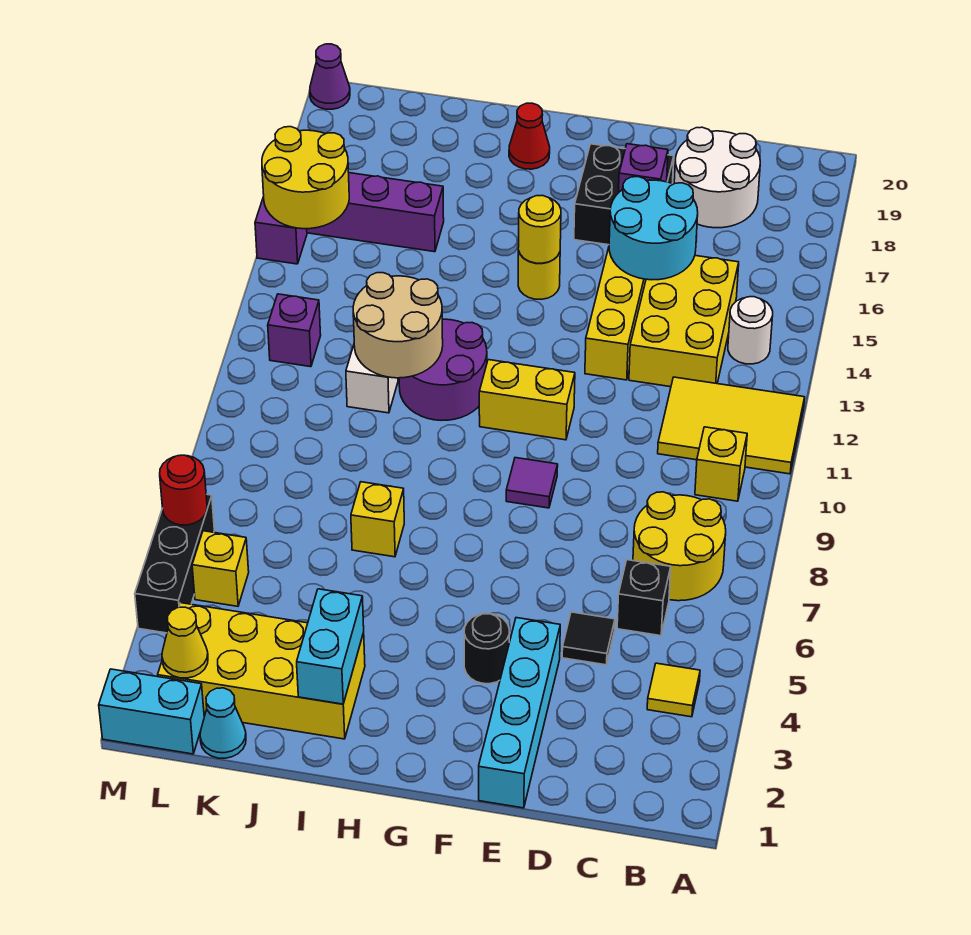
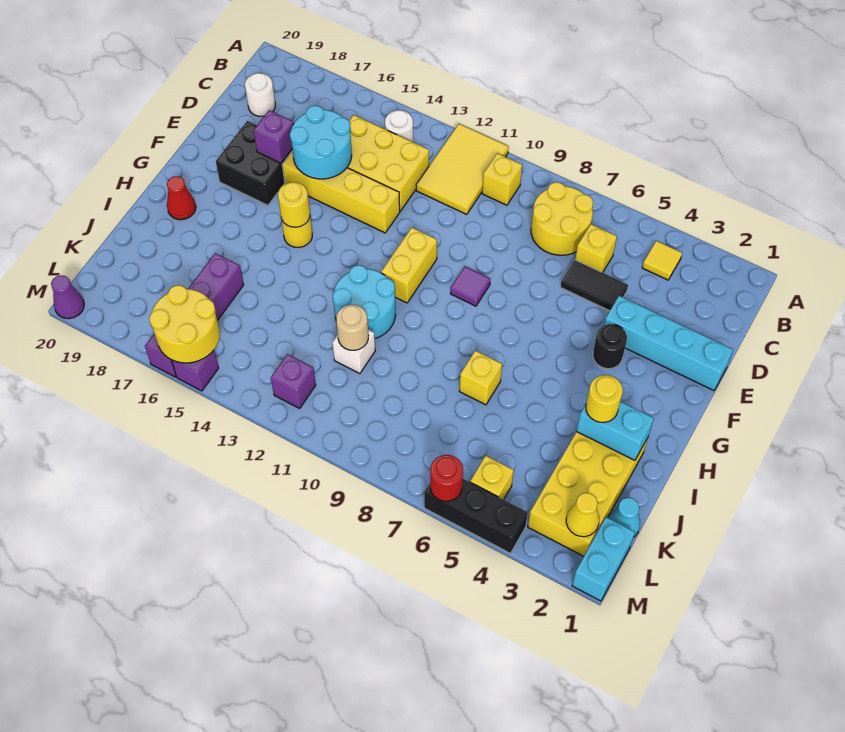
black 1x1 brick [617,560,671,636] -> yellow 1x1 brick [575,224,617,273]
white 2x2 round brick [674,127,760,228] -> white 1x1 round brick [245,73,275,116]
black 1x1 tile [562,612,615,665] -> black 1x2 tile [561,260,628,311]
purple 2x2 round brick [399,319,487,420] -> cyan 2x2 round brick [333,265,396,338]
none -> yellow 1x1 round brick [586,375,623,423]
tan 2x2 round brick [353,273,443,378] -> tan 1x1 round brick [336,305,369,350]

